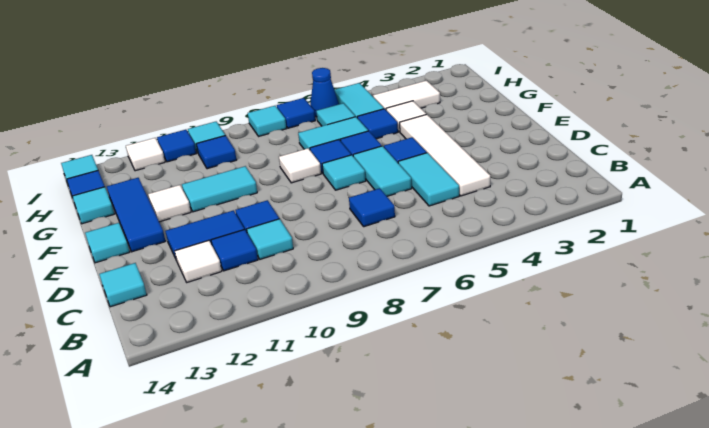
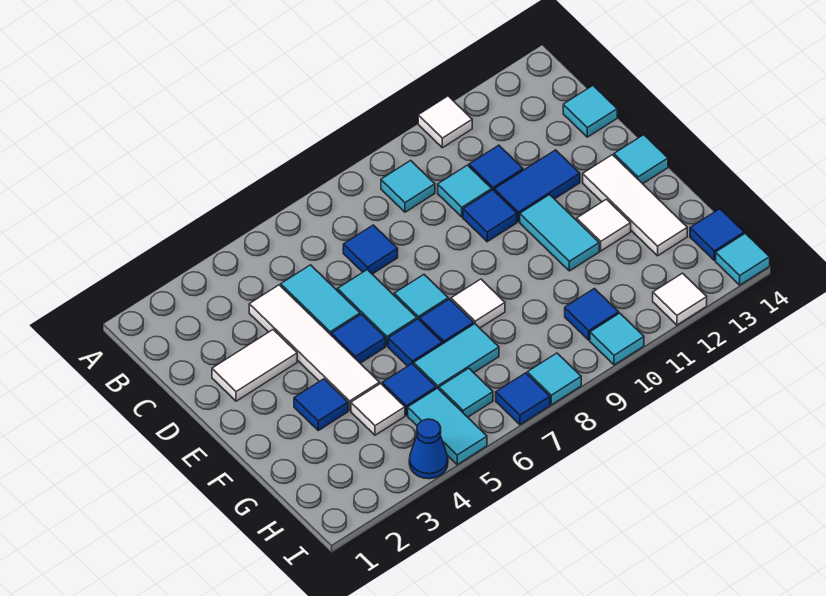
white 1x1 tile [175,240,222,282] -> white 1x1 tile moved to [418,96,472,148]
blue 1x3 tile [107,178,165,252] -> white 1x3 tile [583,155,687,256]
cyan 1x2 tile [182,166,257,212] -> cyan 1x2 tile turned to [520,195,599,271]
cyan 1x1 tile [72,187,114,224] -> cyan 1x1 tile moved to [381,160,435,212]
white 1x2 tile [373,81,440,110] -> white 1x2 tile moved to [212,330,297,401]
blue 1x1 cone [310,68,339,117] -> blue 1x1 cone moved to [409,419,448,479]
blue 1x1 tile [157,130,196,162] -> blue 1x1 tile moved to [294,379,348,430]

